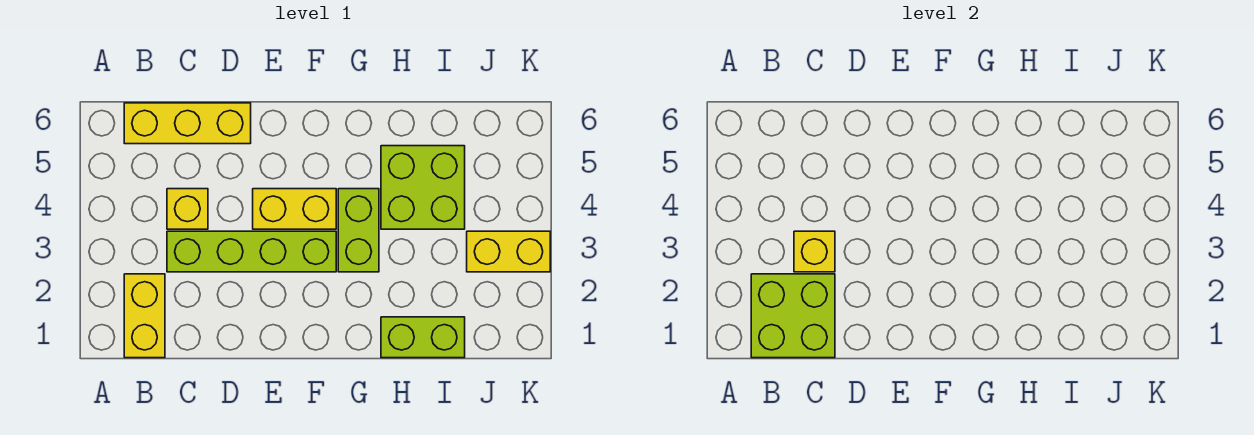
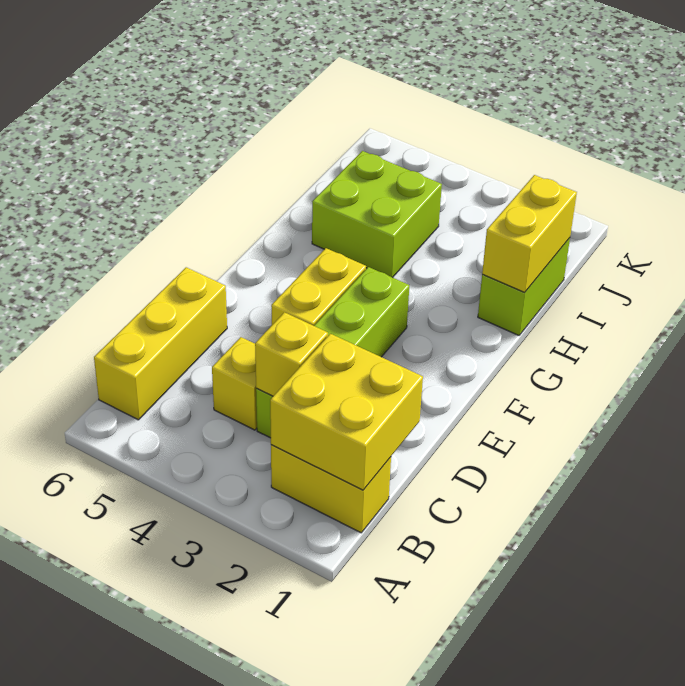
lime 2x2 brick [751,274,835,358] -> yellow 2x2 brick [270,334,423,490]
lime 1x2 brick [338,189,379,272] -> none
yellow 1x2 brick [467,231,550,272] -> yellow 1x2 brick moved to [482,175,577,292]

